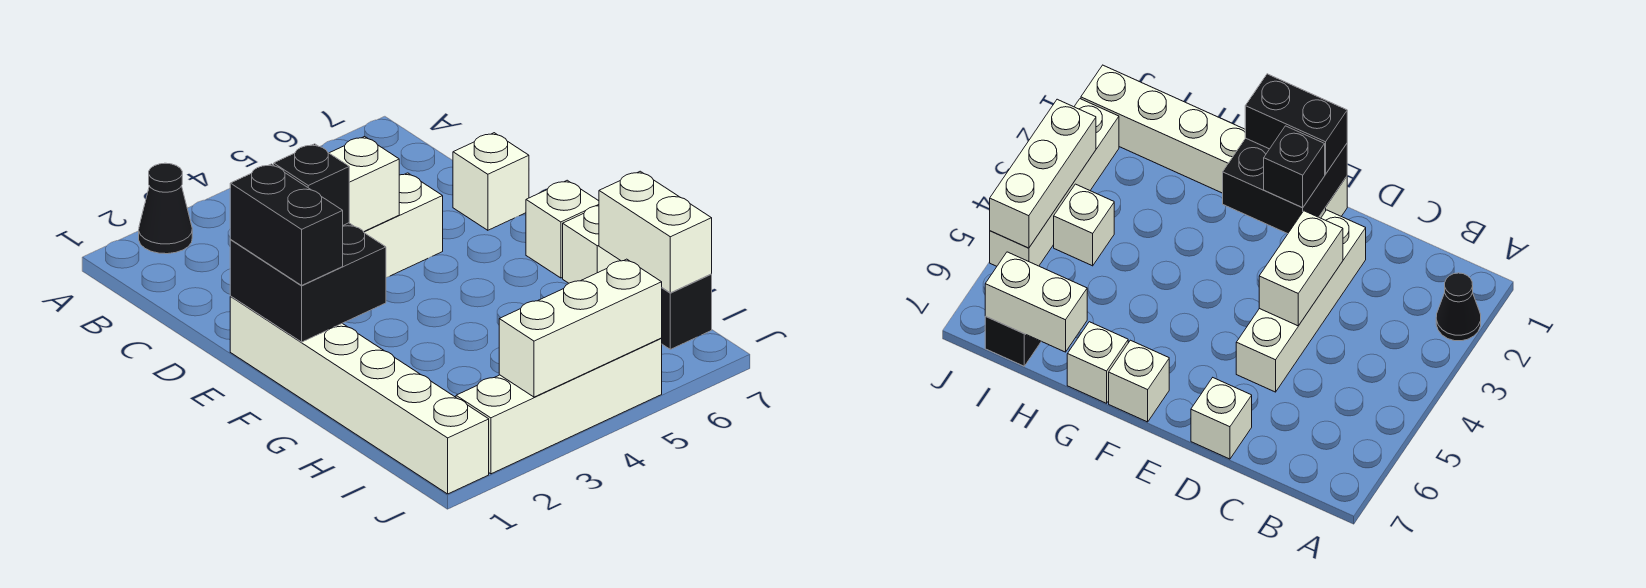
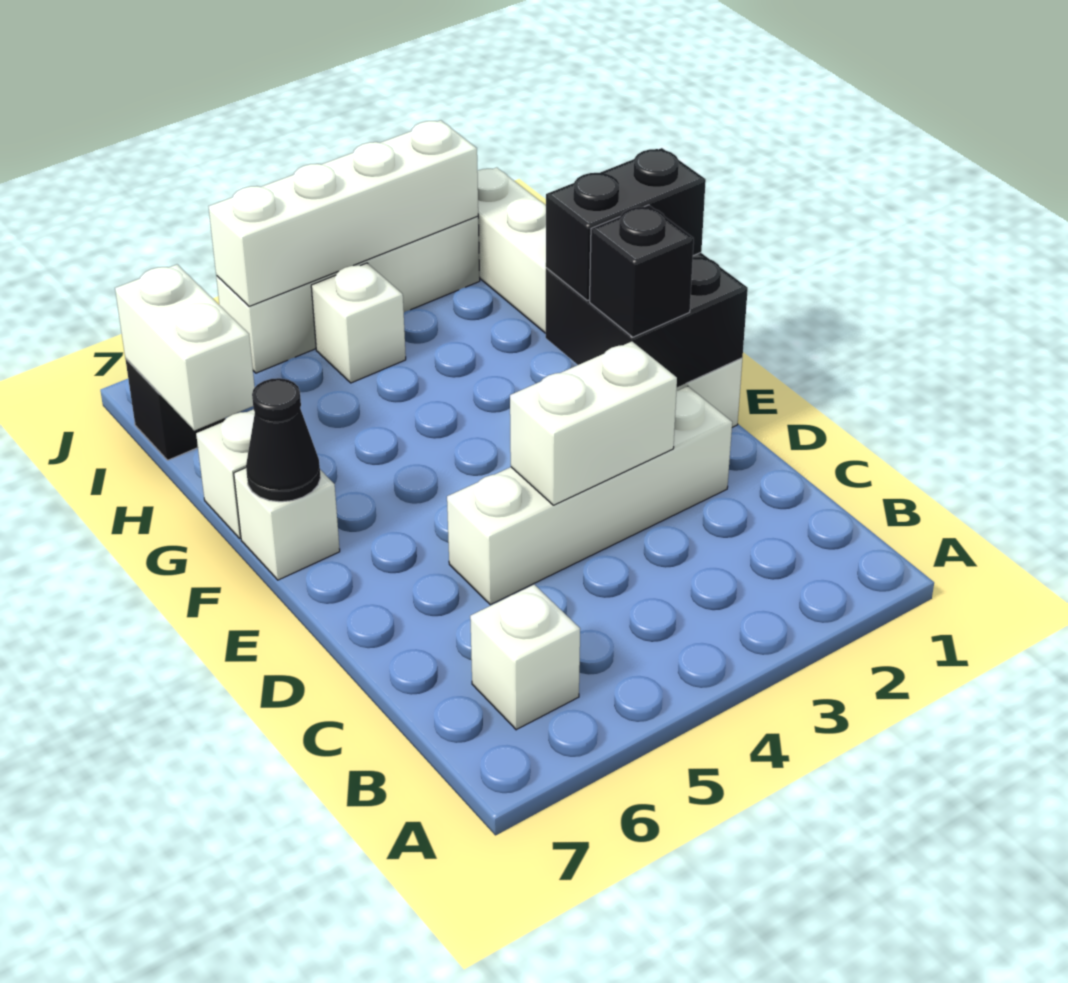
black 1x1 cone [139,163,192,254] -> black 1x1 cone moved to [246,378,321,502]
white 1x1 brick [453,133,529,230] -> white 1x1 brick moved to [470,585,580,730]
black 1x2 brick [230,164,343,285] -> black 1x2 brick turned to [546,148,706,301]
white 1x3 brick [499,259,662,397] -> white 1x4 brick [209,120,478,306]

